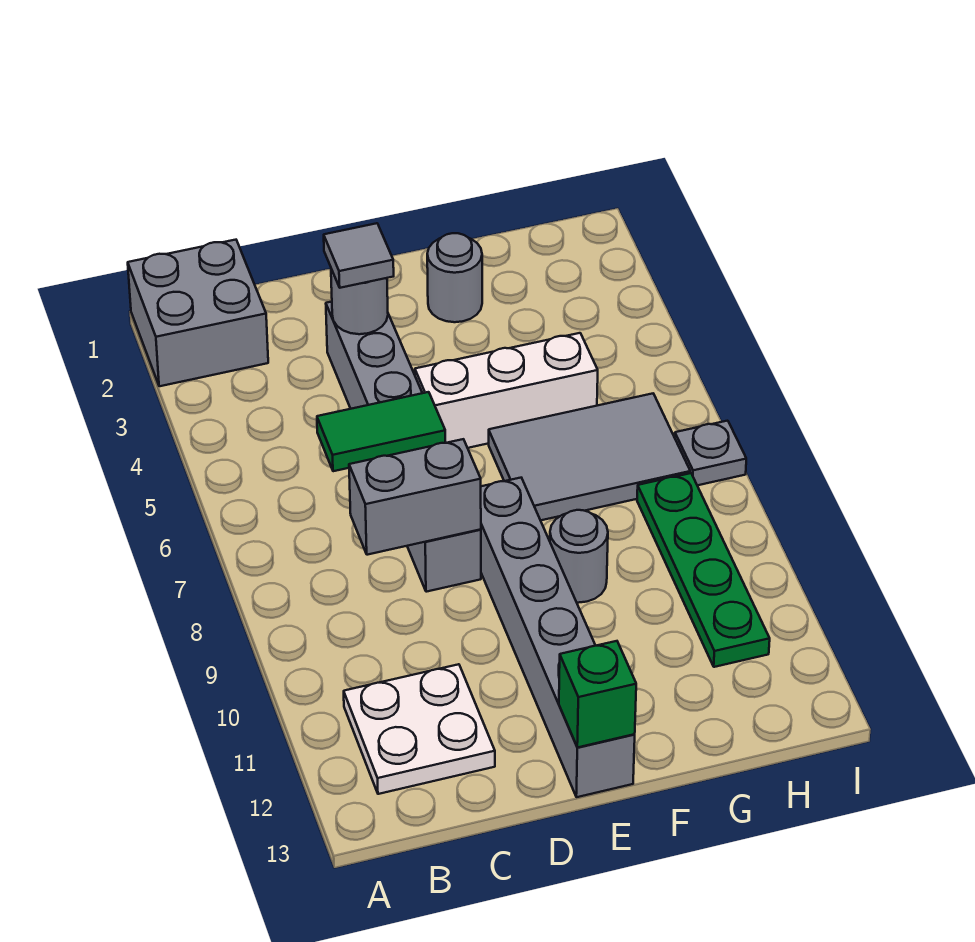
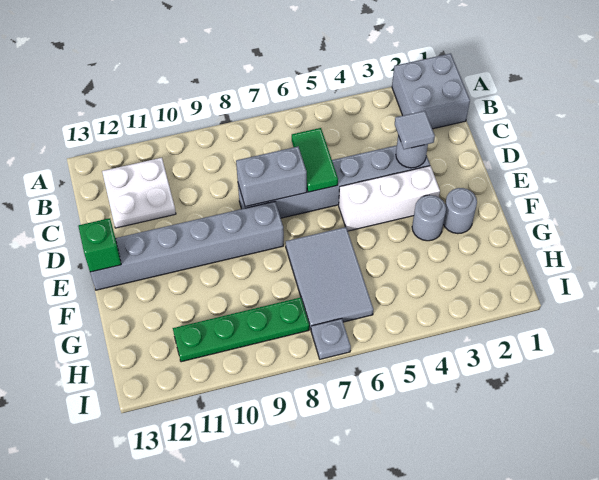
grey 1x2 brick [349,439,481,555] -> grey 1x2 brick turned to [236,147,307,207]
white 1x3 brick [415,333,598,448] -> white 1x3 brick turned to [339,166,440,231]
grey 1x1 round brick [550,510,608,603] -> grey 1x1 round brick moved to [412,195,446,241]

